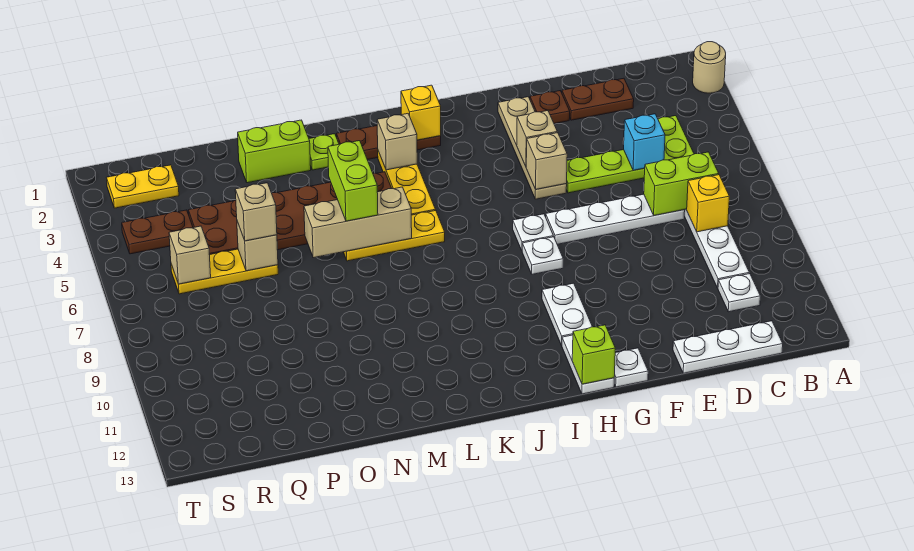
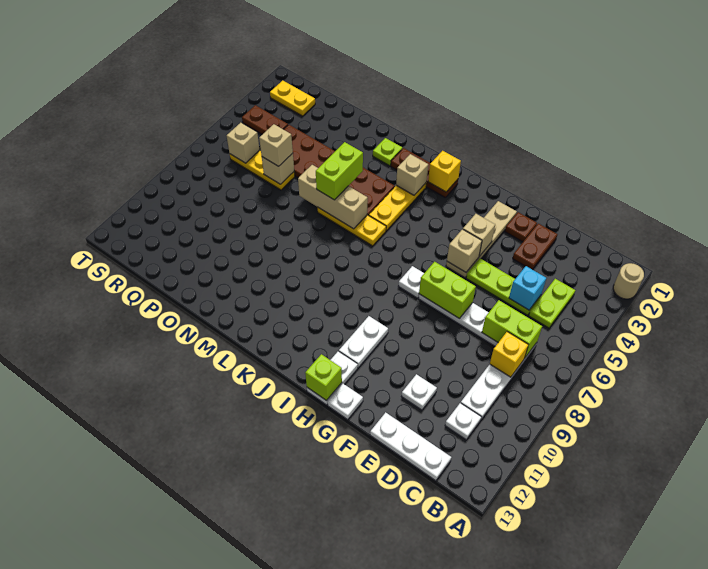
brown 1x2 plate [562,78,634,120] -> brown 1x2 plate turned to [513,224,557,270]
white 1x1 plate [522,237,563,274] -> white 1x1 plate moved to [402,374,437,410]
lime 1x2 brick [238,120,311,183] -> lime 1x2 brick moved to [419,262,476,318]

